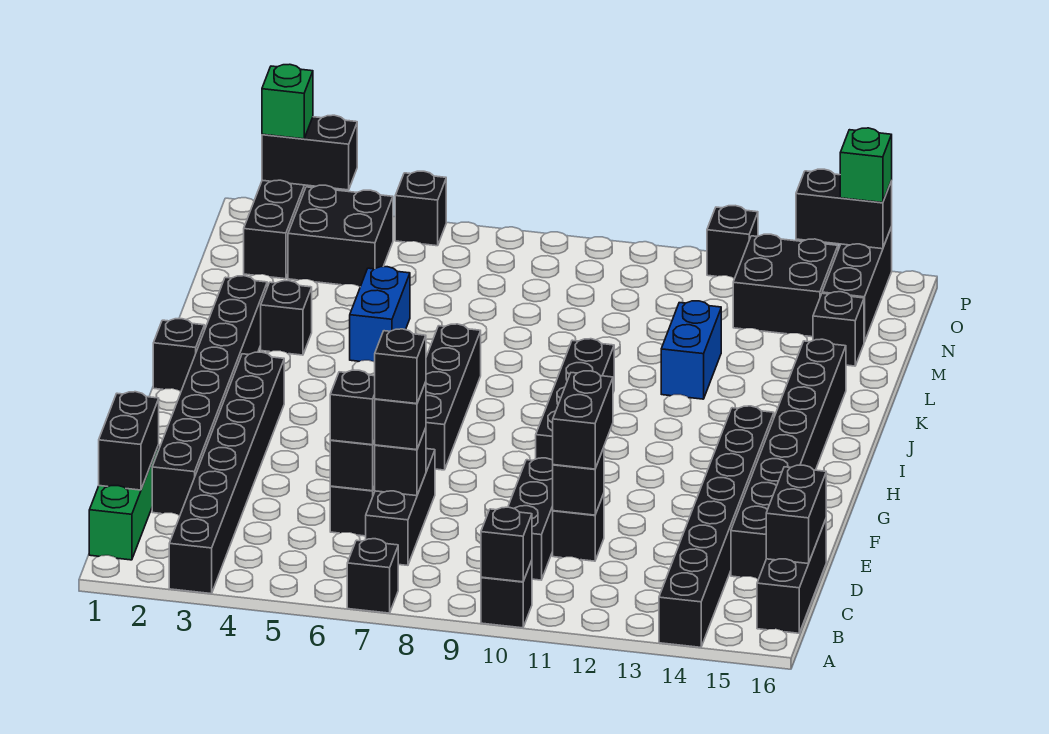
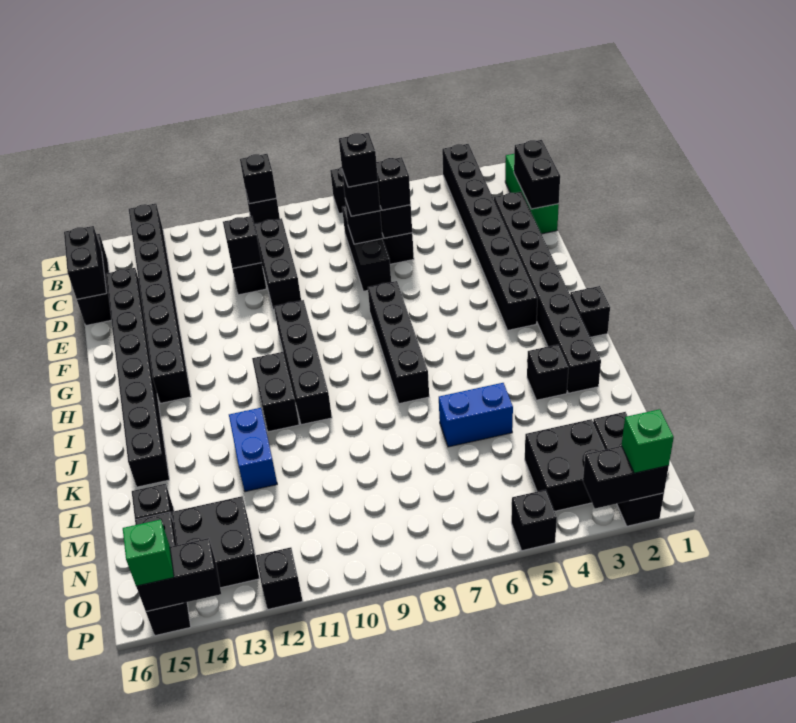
black 1x2 brick [553,371,613,469] -> black 1x2 brick moved to [252,352,299,432]
blue 1x2 brick [350,267,410,362] -> blue 1x2 brick turned to [439,383,513,447]

